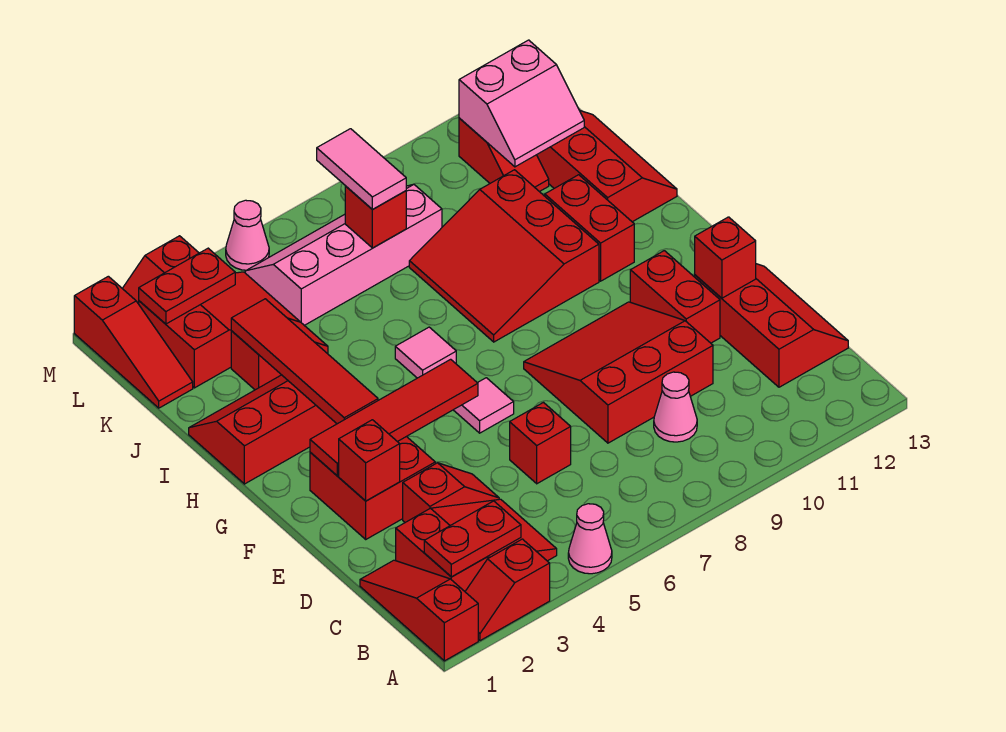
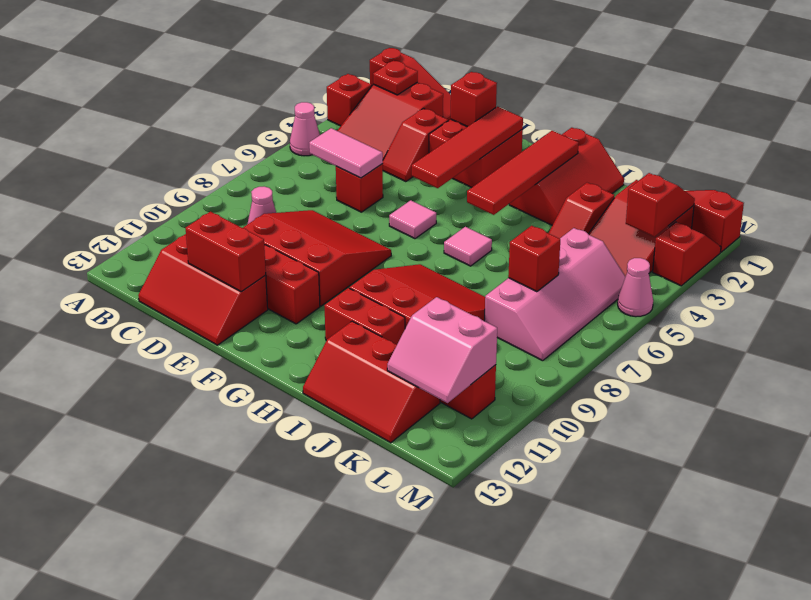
red 1x2 plate [424,501,521,577] -> red 1x1 plate [373,61,418,95]
red 3x3 slope [524,302,713,443] -> red 3x3 slope turned to [243,210,391,306]
red 1x1 brick [695,217,756,298] -> red 1x2 brick [186,212,266,292]
red 1x4 tile [231,299,378,424] -> red 1x4 tile turned to [467,131,579,215]
pink 1x2 tile [317,129,406,210] -> pink 1x2 tile moved to [309,128,383,178]
pink 2x2 slope [459,40,584,167] -> pink 2x2 slope turned to [387,297,497,403]
red 1x2 plate [139,248,235,324] -> red 1x2 slope [626,173,695,237]

